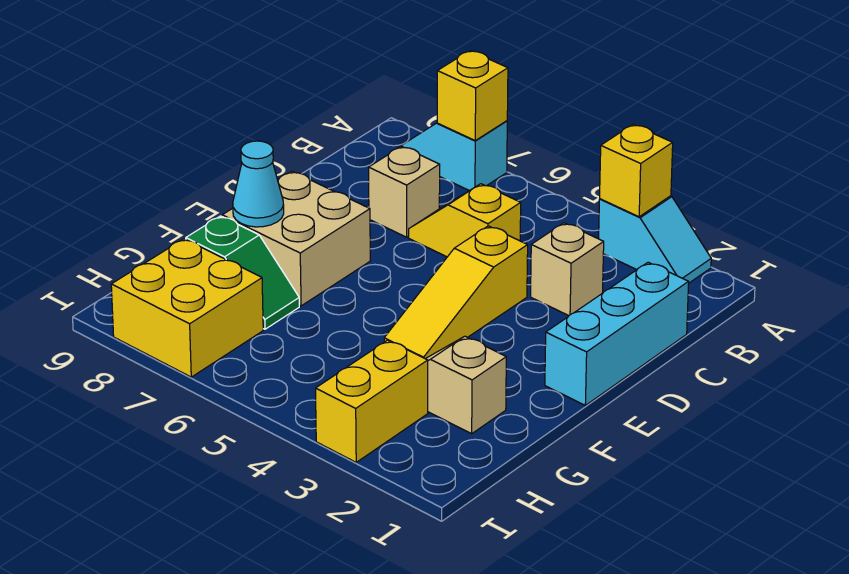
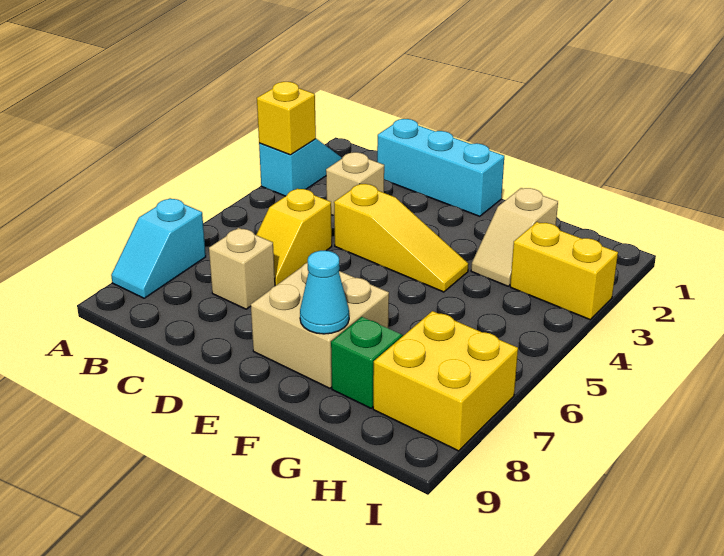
yellow 1x1 brick [437,51,508,140] -> none

